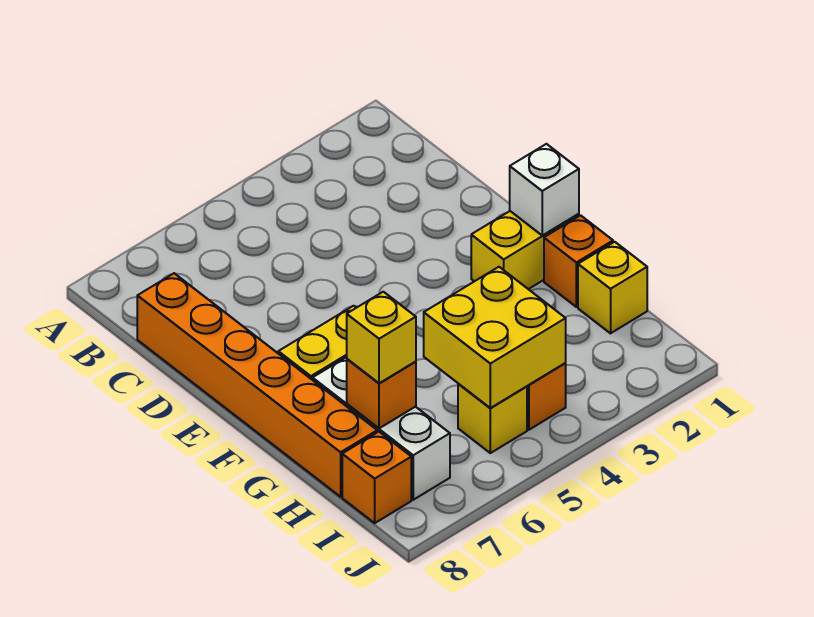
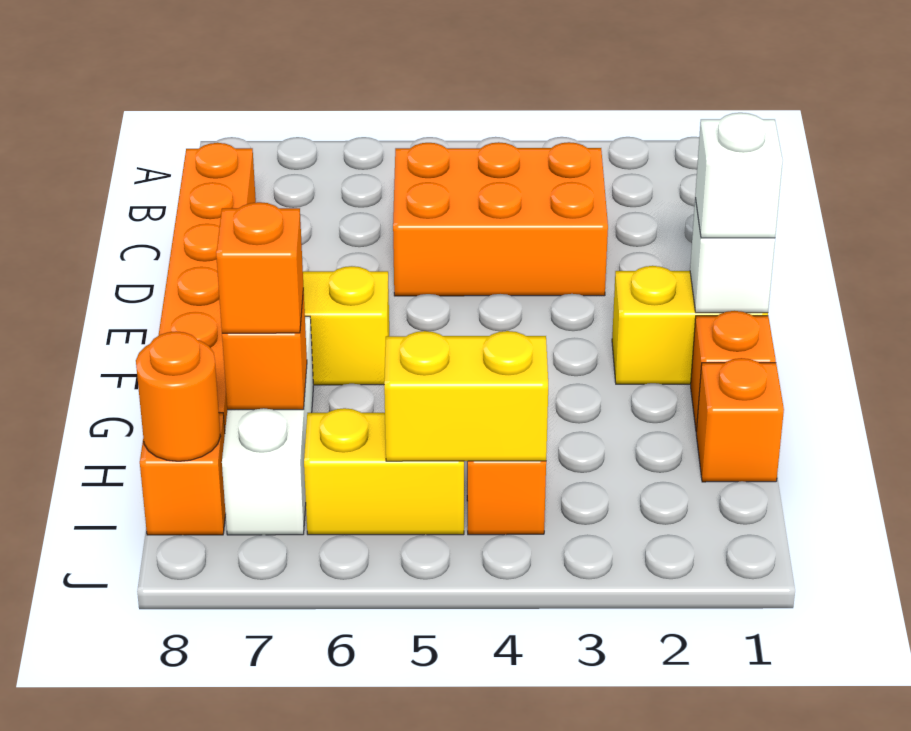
none -> orange 2x3 brick [393,142,608,296]
none -> white 1x1 brick [695,113,783,238]
yellow 1x1 brick [578,242,647,333] -> orange 1x1 brick [696,358,784,482]
yellow 2x2 brick [424,267,566,408] -> yellow 1x2 brick [384,331,548,461]
yellow 1x1 brick [347,292,416,383] -> orange 1x1 brick [216,202,303,333]
yellow 1x1 brick [458,384,527,453] -> yellow 1x2 brick [304,408,464,535]
none -> orange 1x1 round brick [136,331,221,461]

